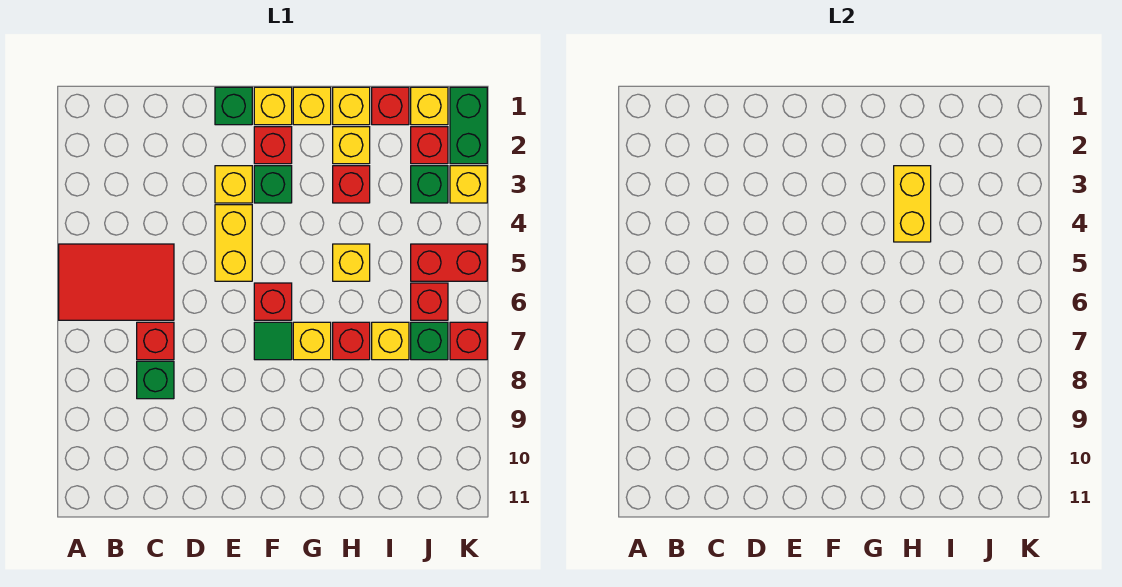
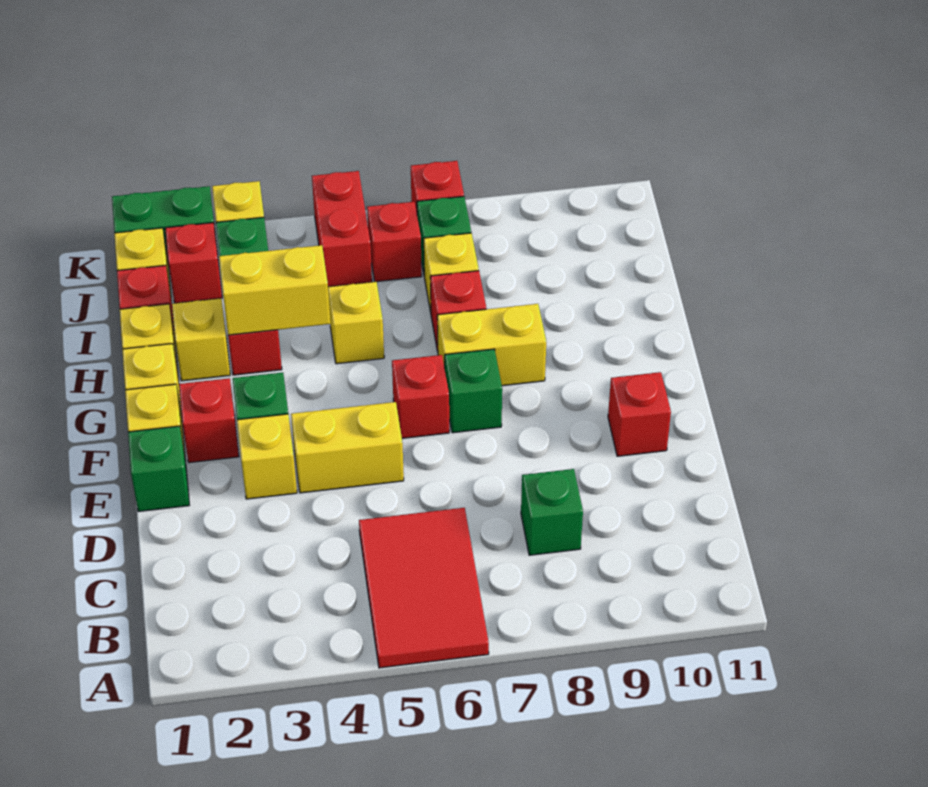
red 1x1 brick [137,322,174,360] -> red 1x1 brick moved to [608,372,671,456]
green 1x1 tile [254,322,292,360] -> green 1x1 brick [445,349,502,433]
yellow 1x1 brick [293,322,331,360] -> yellow 1x2 brick [437,304,546,386]

